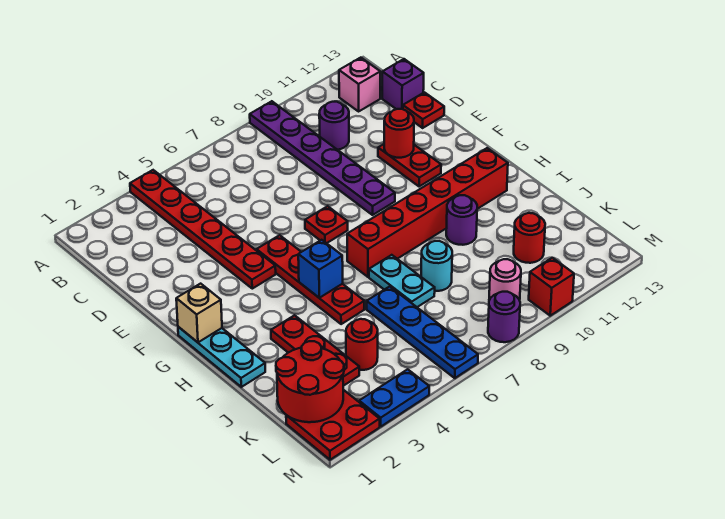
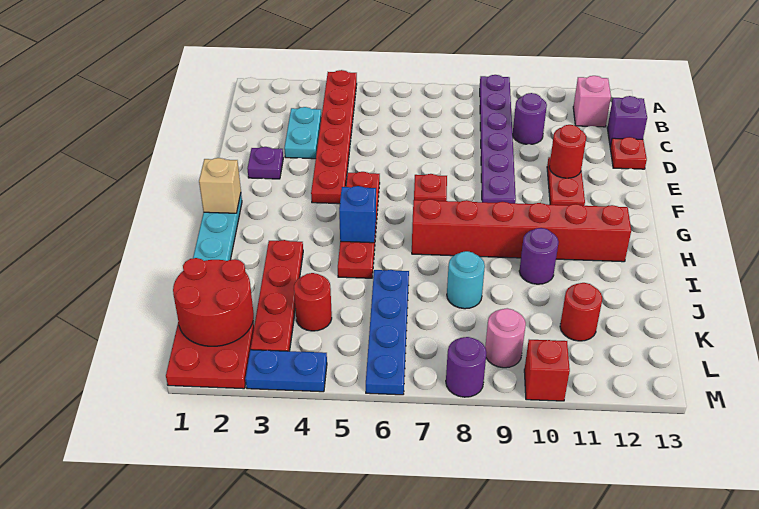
none -> purple 1x1 plate [247,147,283,179]
red 1x3 plate [271,315,359,386] -> red 1x4 plate [251,240,303,351]
cyan 1x2 plate [369,255,435,307] -> cyan 1x2 plate moved to [284,107,321,159]

